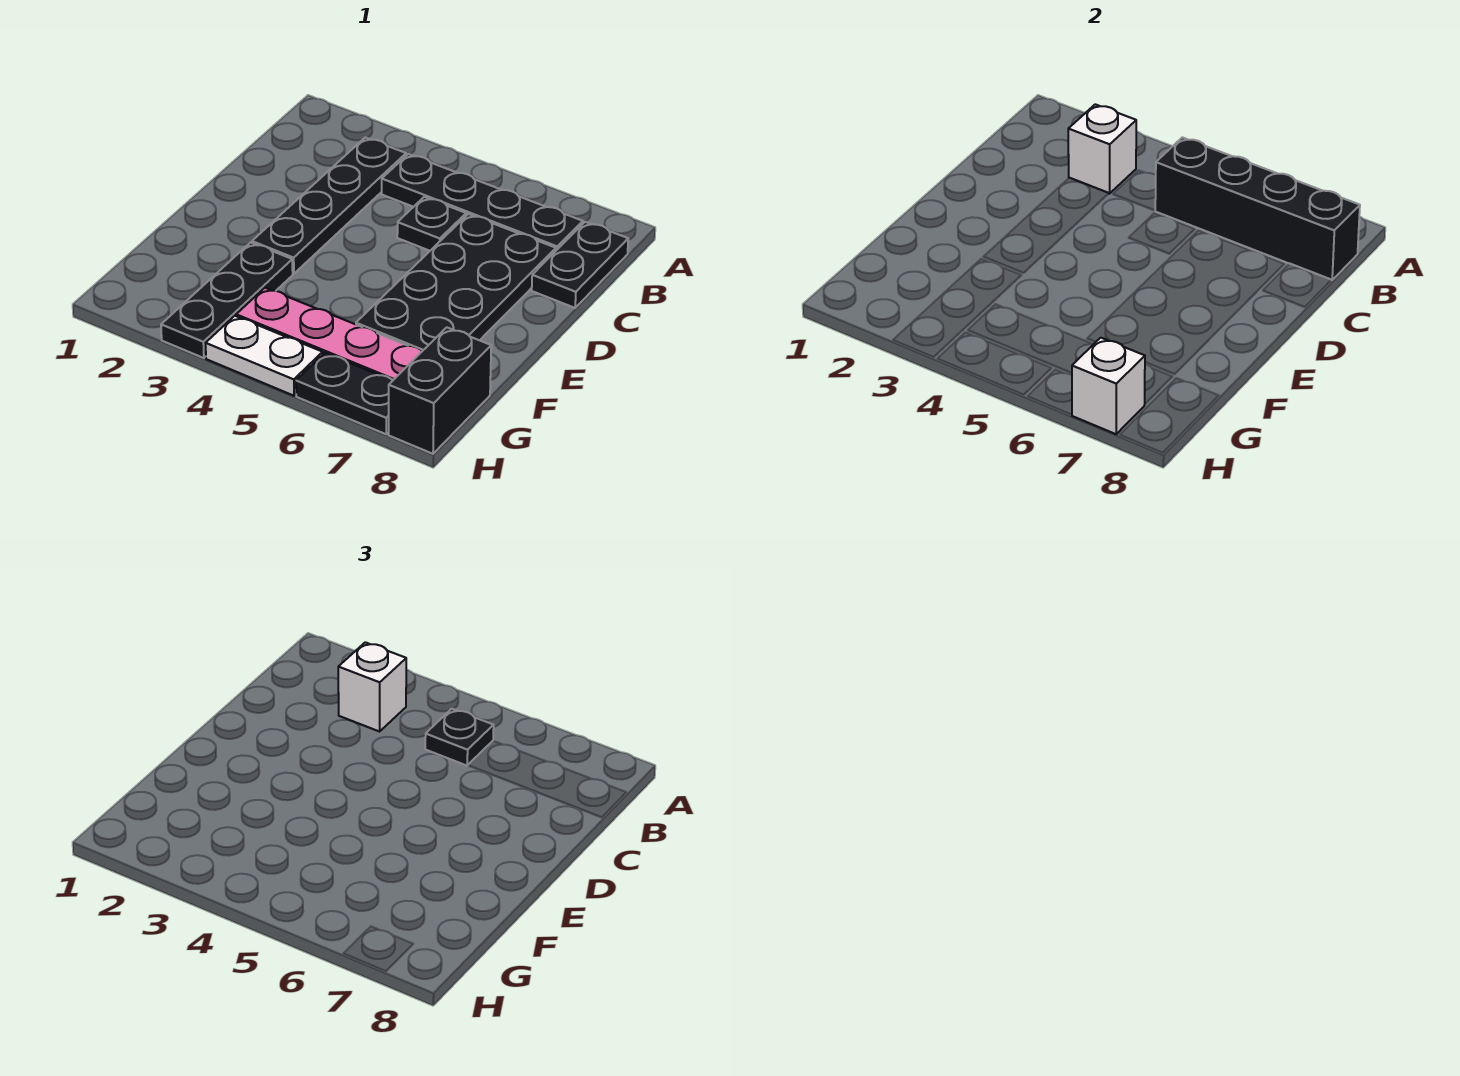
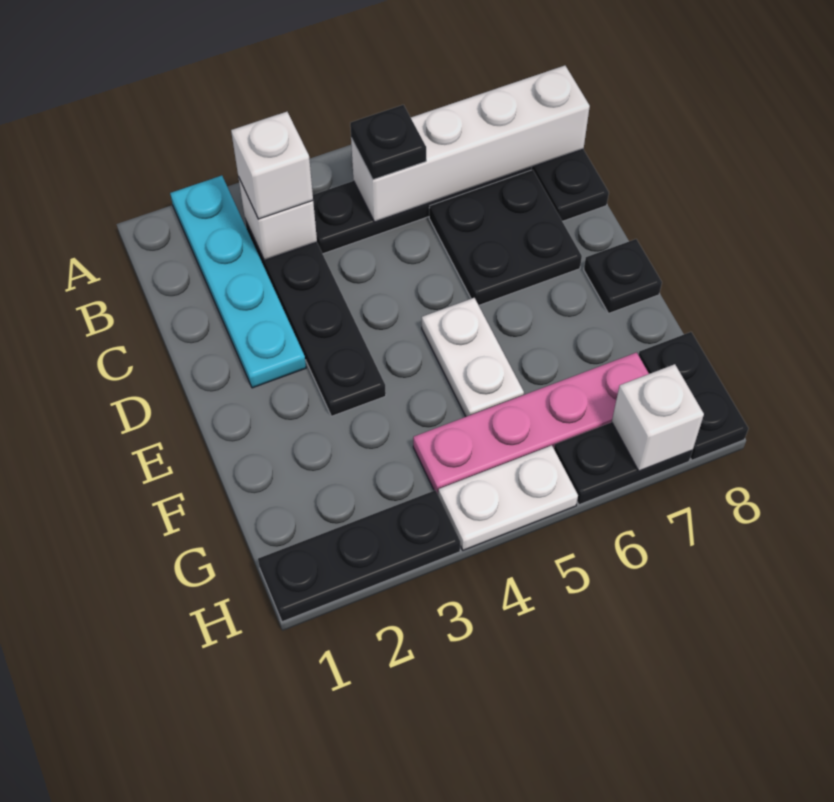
none -> cyan 1x4 plate [170,176,306,388]
black 1x4 brick [1155,137,1360,280] -> white 1x4 brick [351,66,590,222]
black 1x1 plate [397,197,466,251] -> black 1x1 plate moved to [584,239,662,313]
black 2x4 plate [356,214,556,351] -> black 2x2 plate [429,170,582,305]
none -> white 1x2 plate [422,298,524,417]
black 1x3 plate [161,242,293,358] -> black 1x3 plate turned to [258,490,460,622]
black 1x2 brick [389,327,491,454] -> black 1x2 plate [639,332,748,460]

